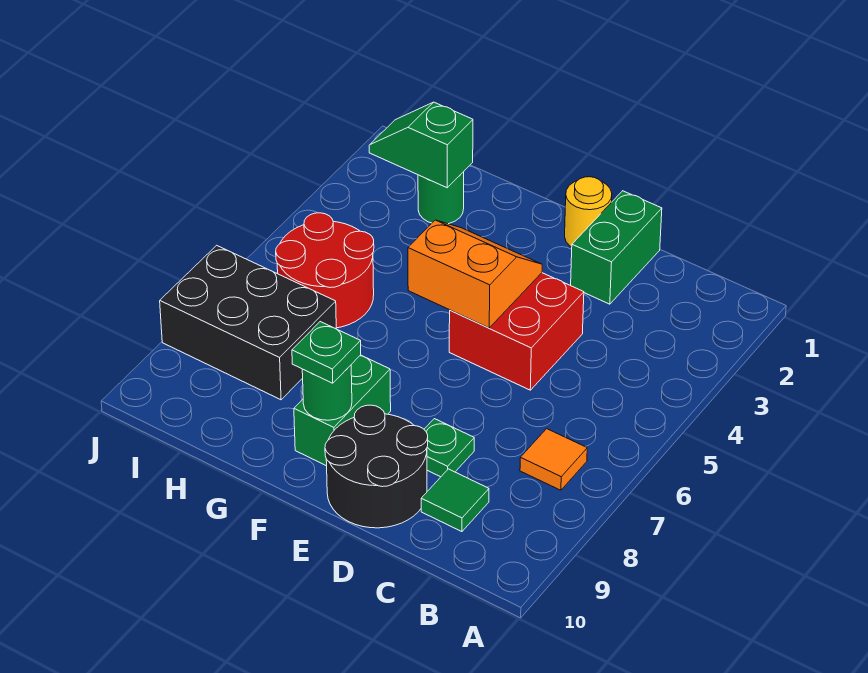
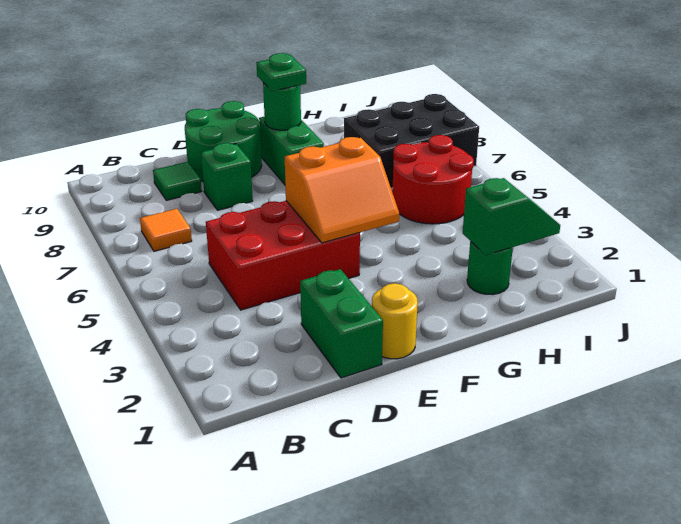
red 2x2 brick [449,273,584,390] -> red 2x3 brick [206,201,360,310]
green 1x1 plate [424,419,474,477] -> green 1x1 brick [201,143,253,210]
black 2x2 round brick [325,405,428,528] -> green 2x2 round brick [185,101,262,181]

